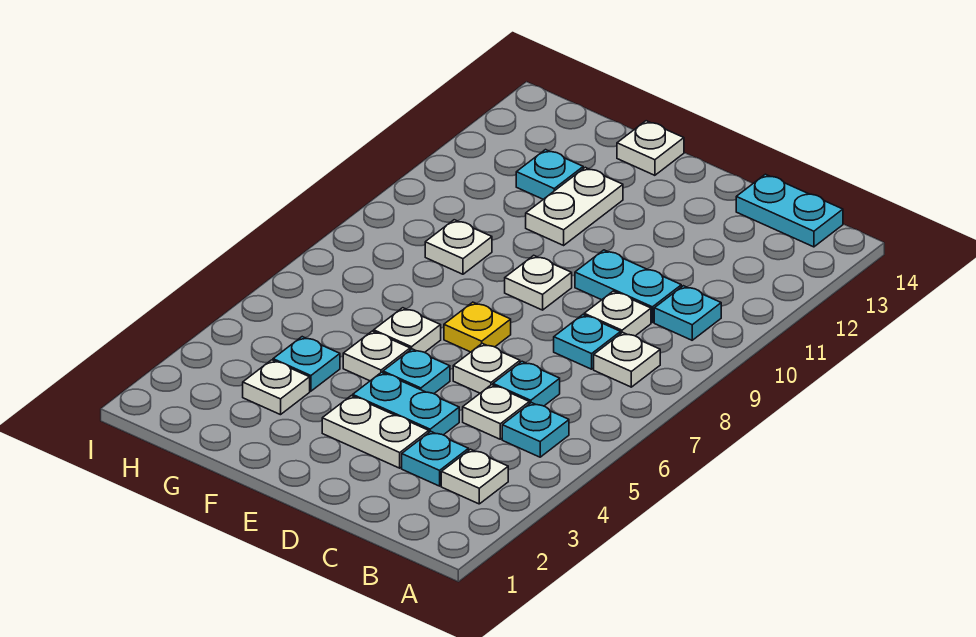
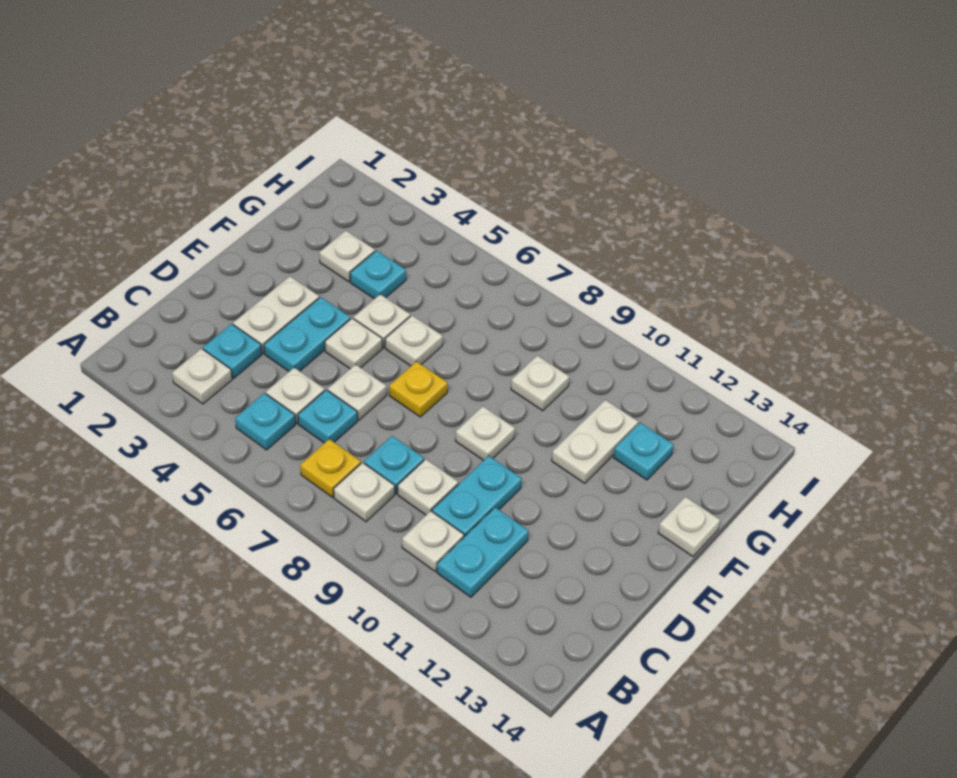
none -> yellow 1x1 plate [300,439,361,497]
cyan 1x1 plate [654,286,721,340] -> white 1x1 plate [402,511,464,571]
cyan 1x2 plate [736,174,843,247] -> cyan 1x2 plate moved to [437,508,529,597]
cyan 1x1 plate [383,349,450,394] -> white 1x1 plate [325,318,382,369]
white 1x2 plate [526,167,623,245] -> white 1x2 plate turned to [552,400,638,483]

